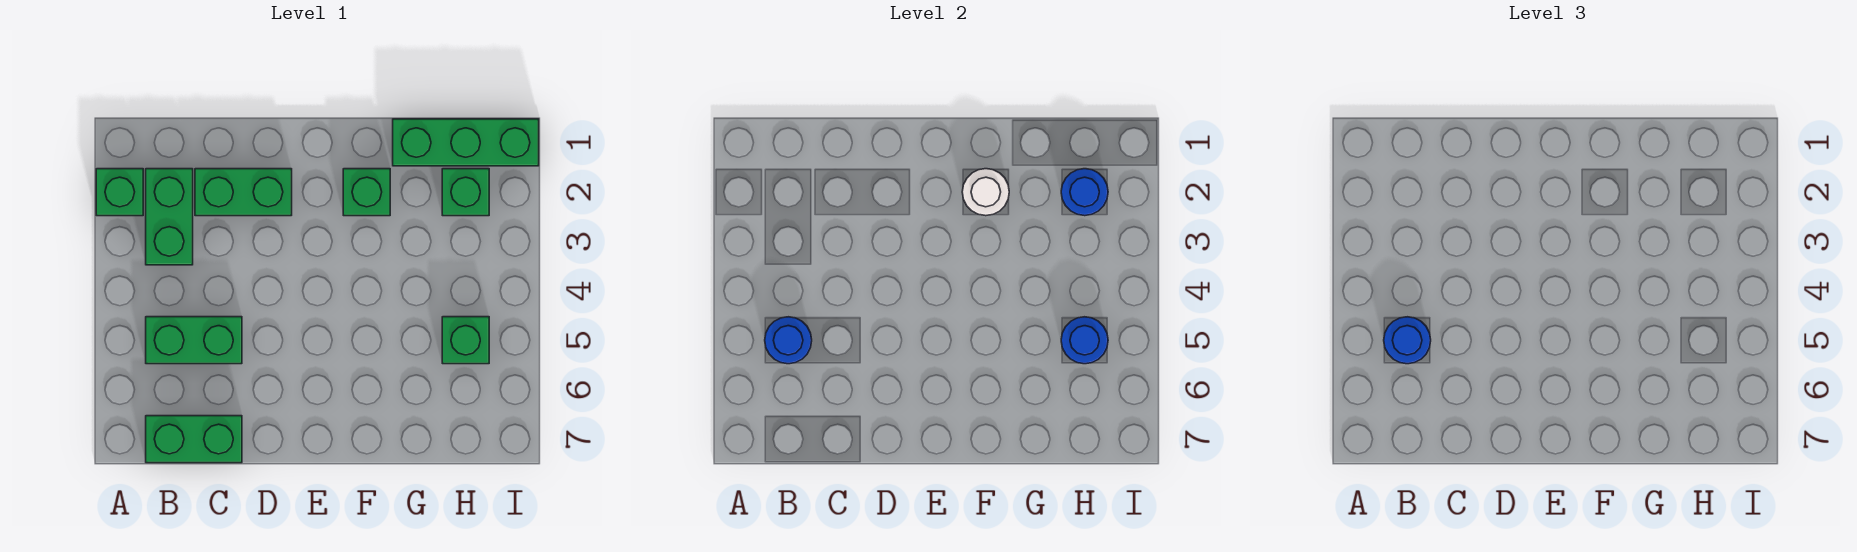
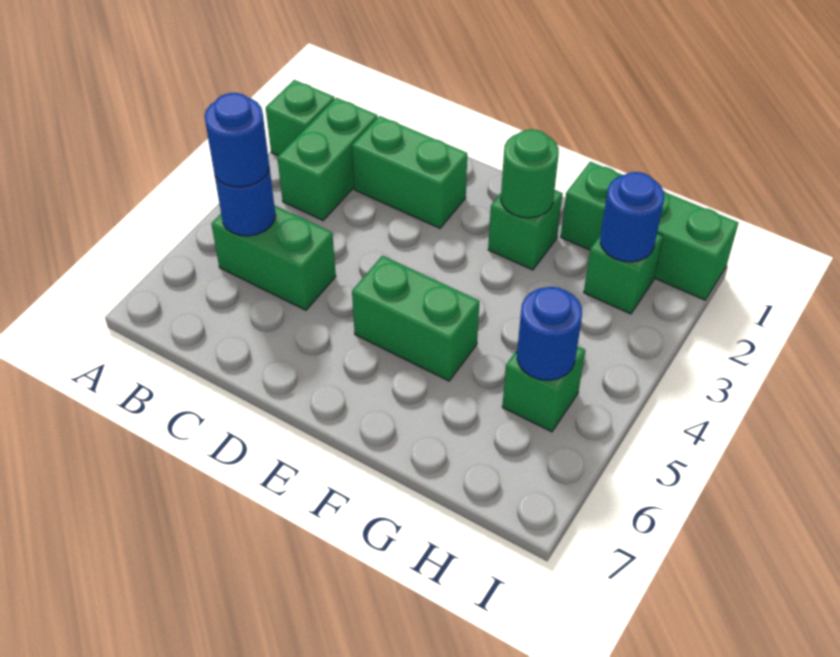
green 1x2 brick [146,416,242,463] -> green 1x2 brick moved to [352,256,479,381]
white 1x1 round brick [962,169,1009,216] -> green 1x1 round brick [501,129,559,218]

